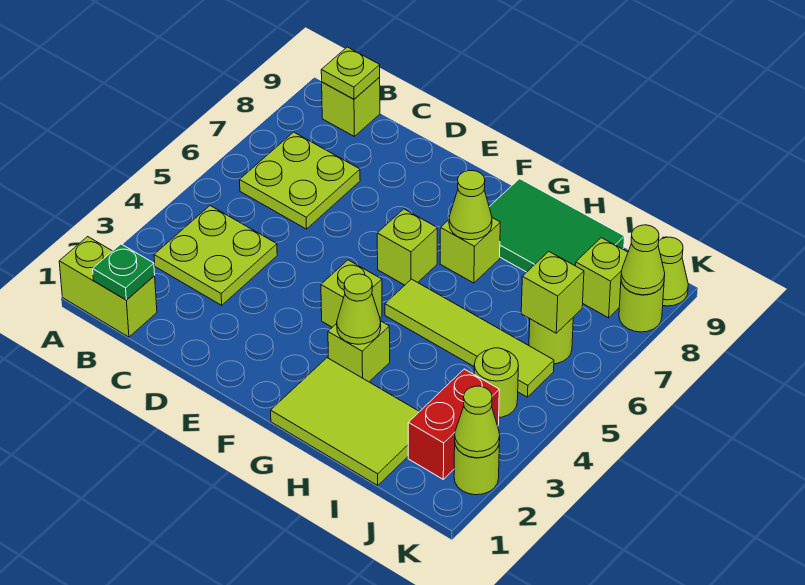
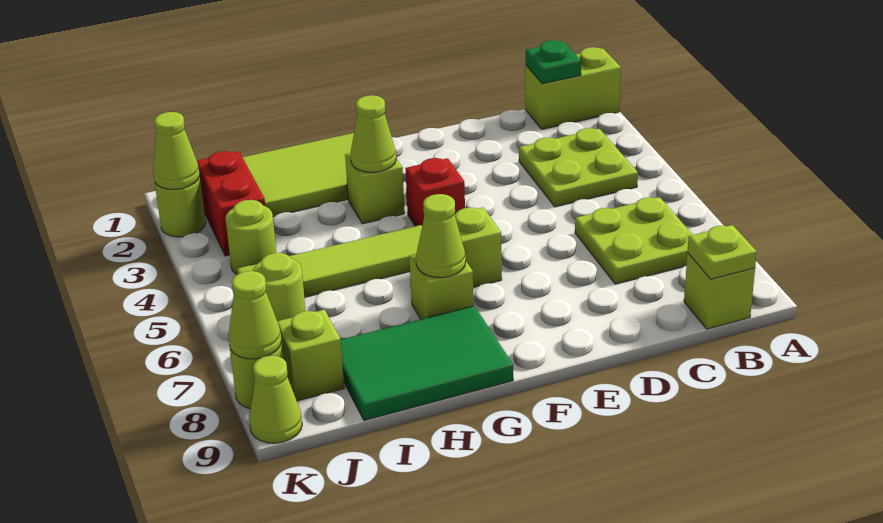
lime 1x1 brick [321,260,382,327] -> red 1x1 brick [405,158,465,226]
lime 1x1 brick [521,252,584,333] -> none

